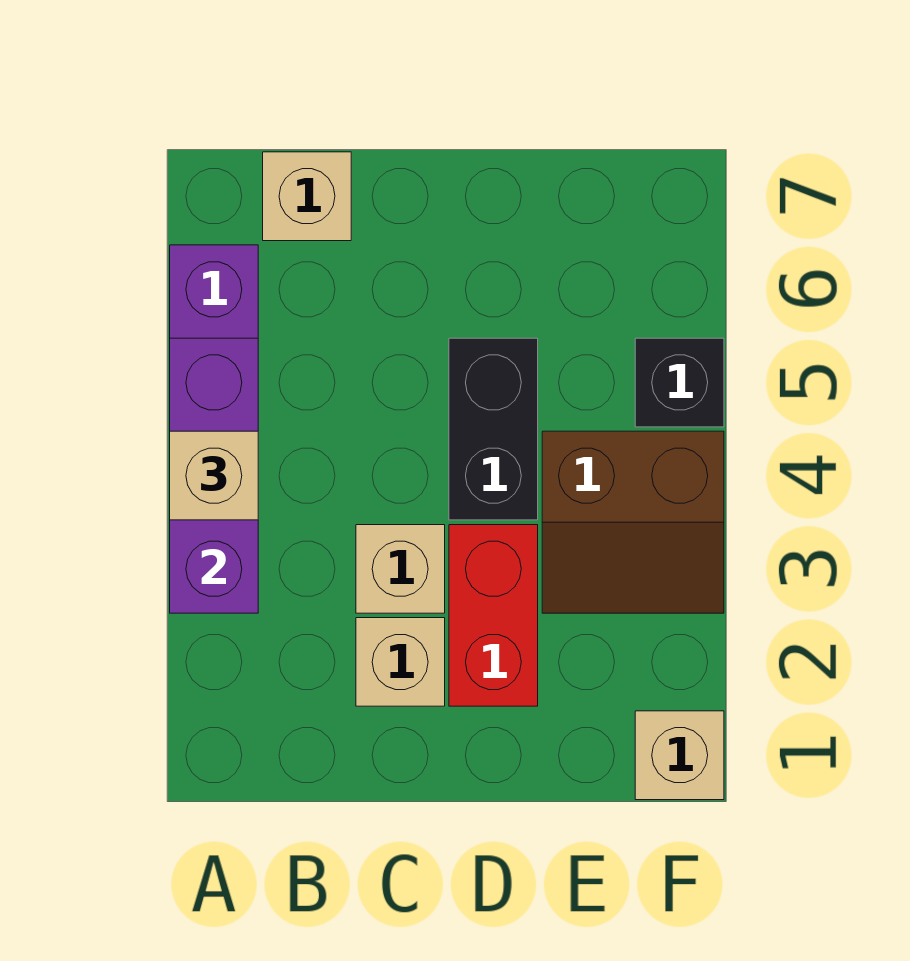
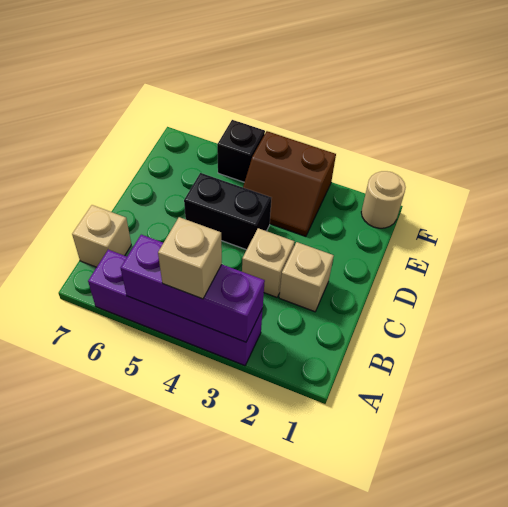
red 1x2 brick [449,525,538,706] -> none
brown 2x2 slope [542,431,724,613] -> brown 2x2 slope turned to [243,131,336,236]
tan 1x1 brick [635,711,724,800] -> tan 1x1 round brick [361,171,406,228]

